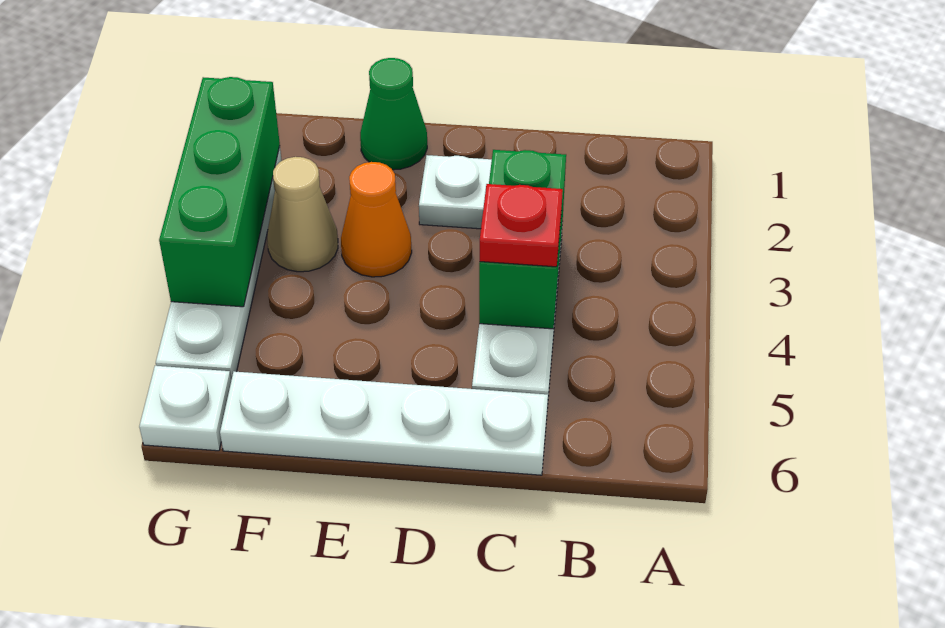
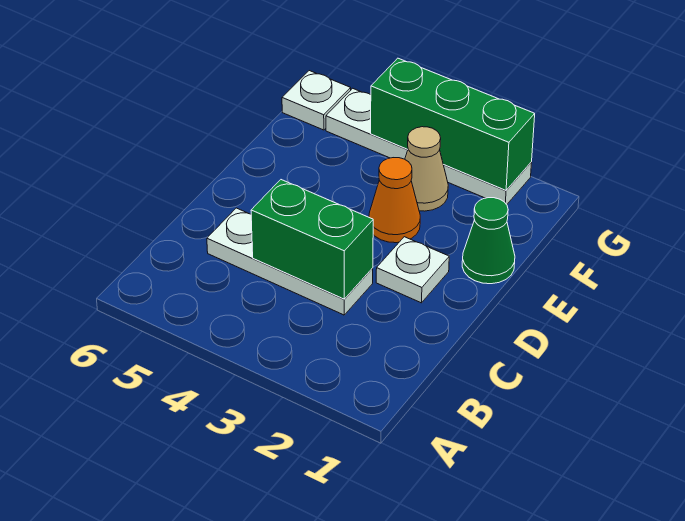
red 1x1 plate [480,184,563,267] -> none
white 1x4 plate [220,371,548,475] -> none

